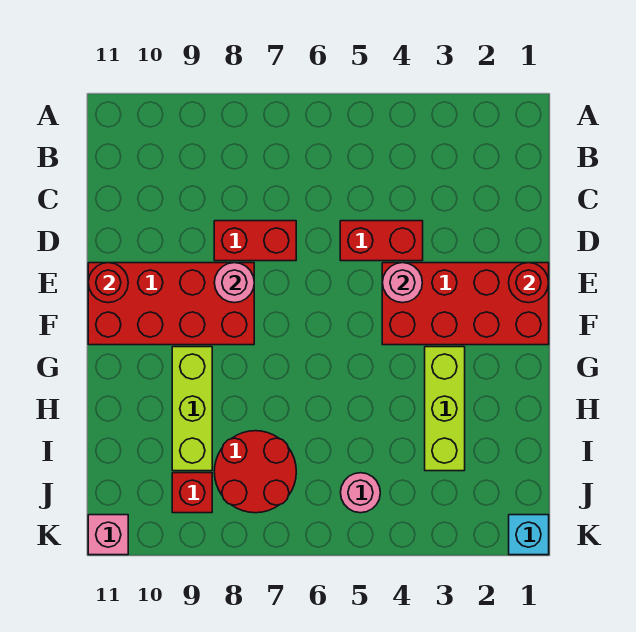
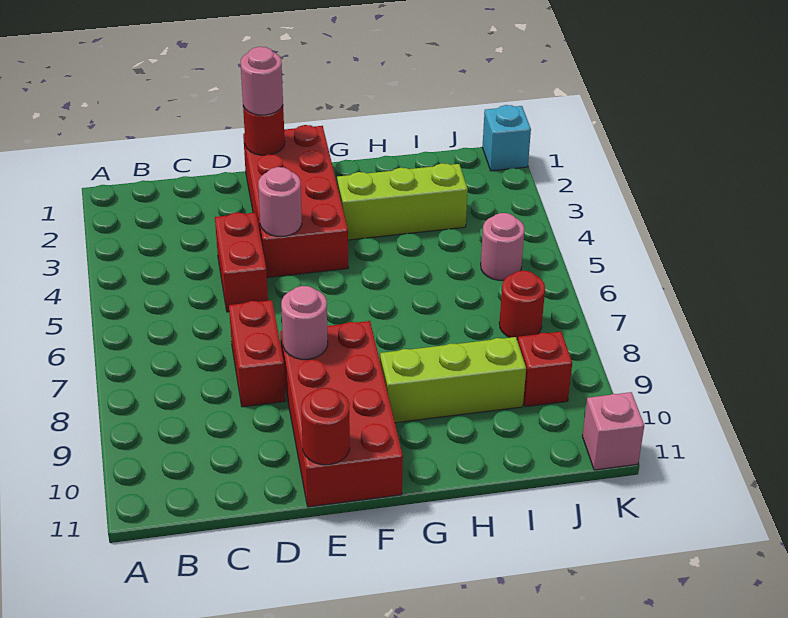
none -> pink 1x1 round brick [241,47,283,115]
red 2x2 round brick [214,431,296,513] -> red 1x1 round brick [499,271,545,340]

